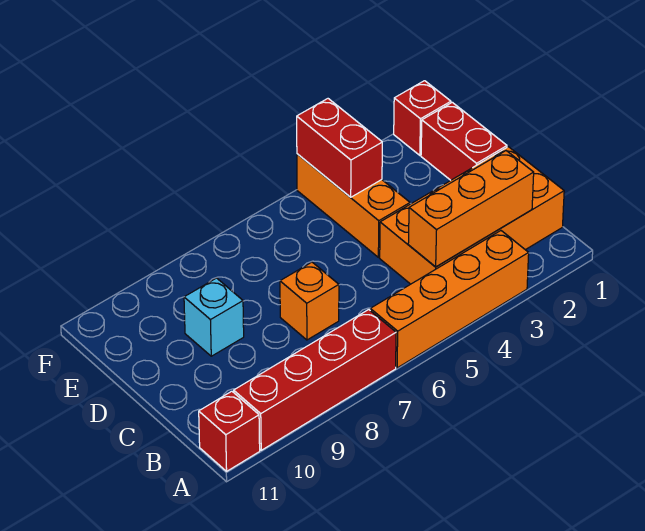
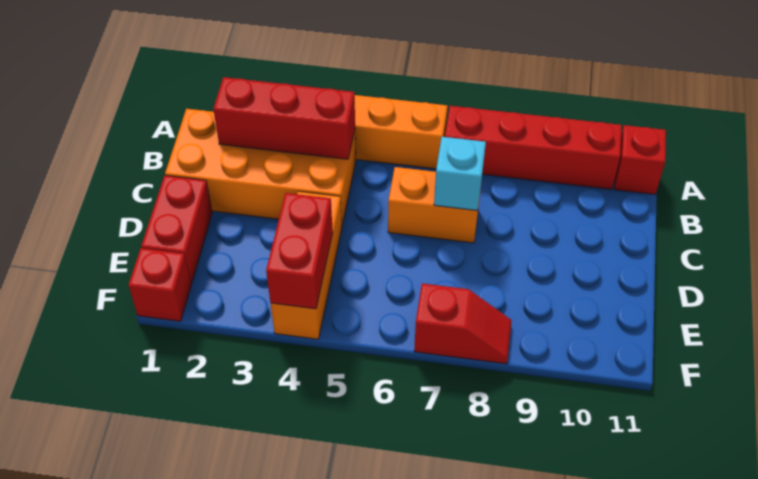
orange 1x3 brick [408,151,534,267] -> red 1x3 brick [213,77,355,159]
orange 1x1 brick [280,262,339,340] -> orange 1x2 brick [388,167,481,243]
cyan 1x1 brick [184,278,244,356] -> cyan 1x1 brick moved to [434,136,486,211]
none -> red 1x2 slope [414,283,512,364]

